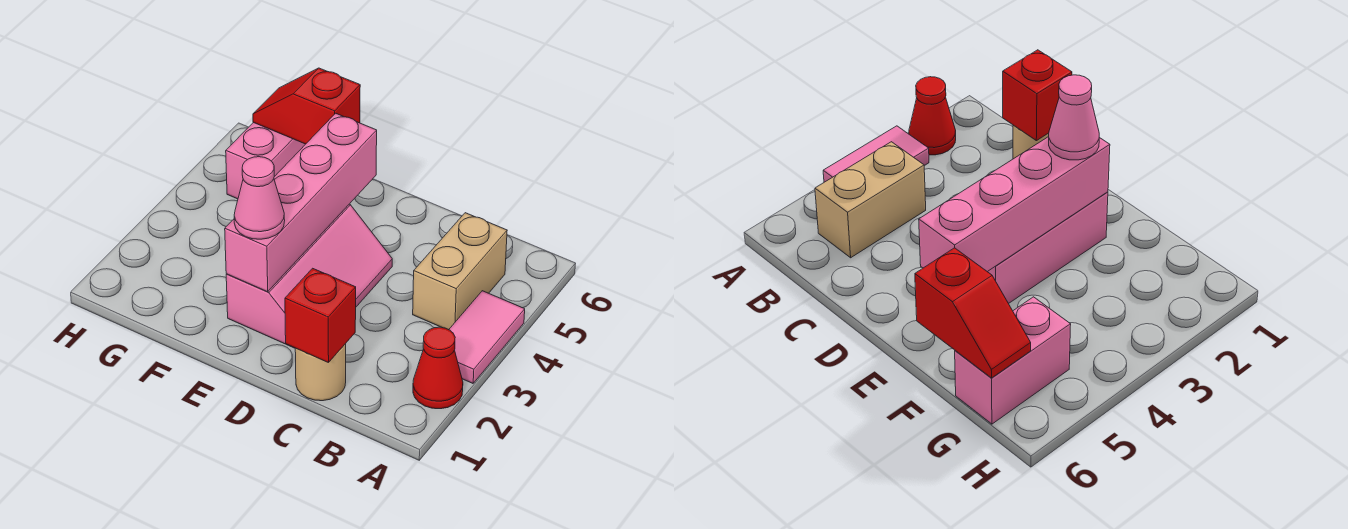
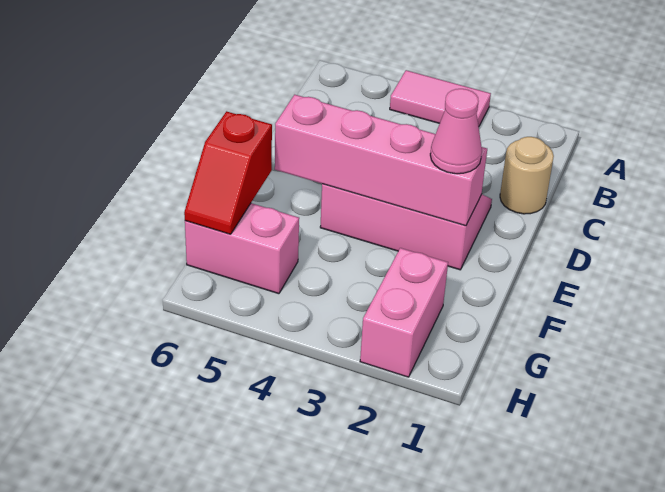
red 1x1 cone [413,327,463,409] -> none
tan 1x2 brick [413,213,507,330] -> none
red 1x1 brick [285,268,356,363] -> none
none -> pink 1x2 brick [360,248,448,377]

